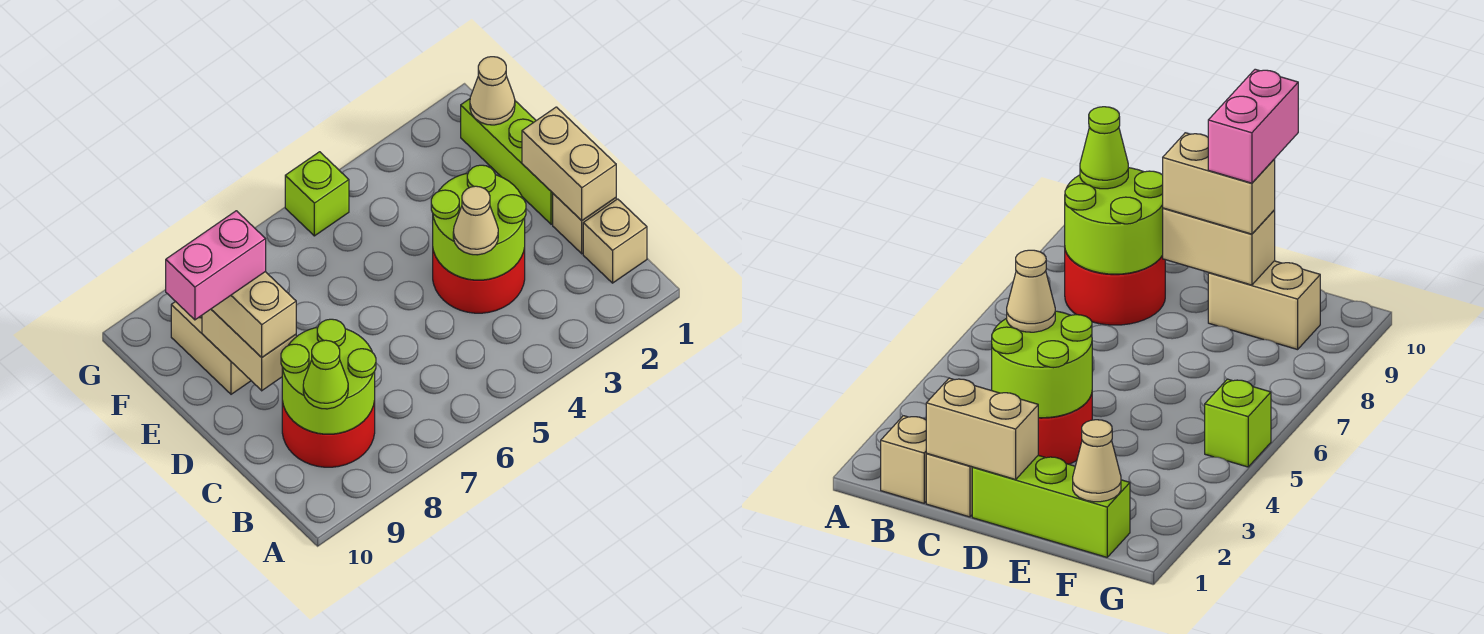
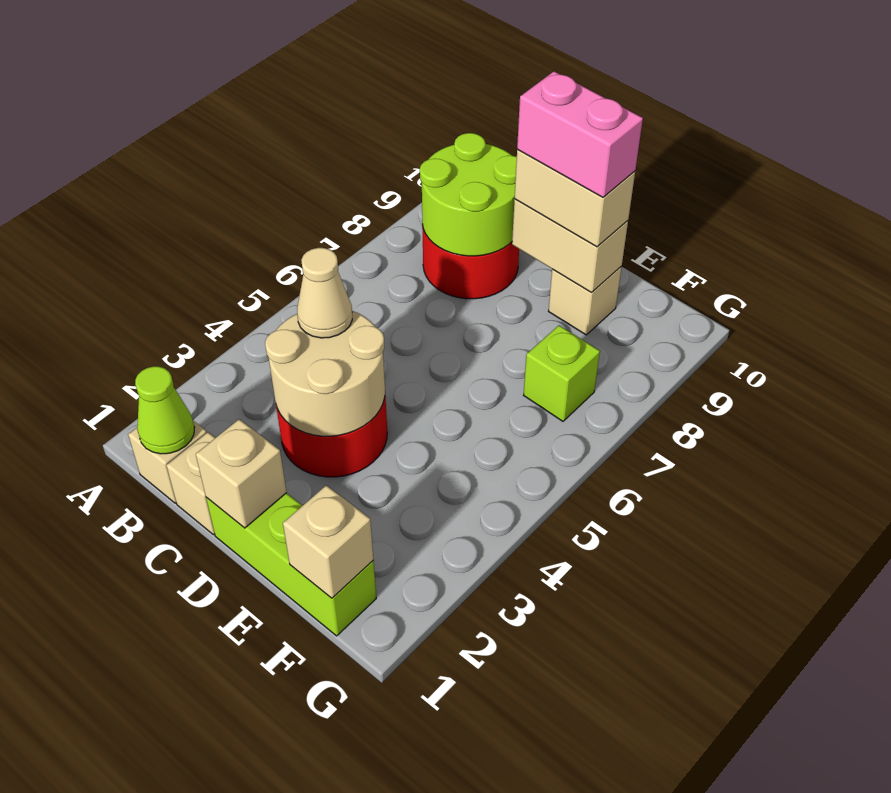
lime 1x1 cone [303,340,348,409] -> lime 1x1 cone moved to [135,366,195,454]
tan 1x2 brick [522,107,616,221] -> tan 1x1 brick [196,419,287,528]
lime 2x2 round brick [431,165,526,280] -> tan 2x2 round brick [265,311,385,436]
tan 1x2 brick [171,301,251,394] -> tan 1x1 brick [549,266,622,335]
pink 1x2 brick [166,211,266,320] -> pink 1x2 brick turned to [517,71,643,197]
tan 1x1 cone [470,57,515,125] -> tan 1x1 brick [283,485,373,598]
lime 1x1 brick [285,152,349,236] -> lime 1x1 brick moved to [524,325,600,421]

